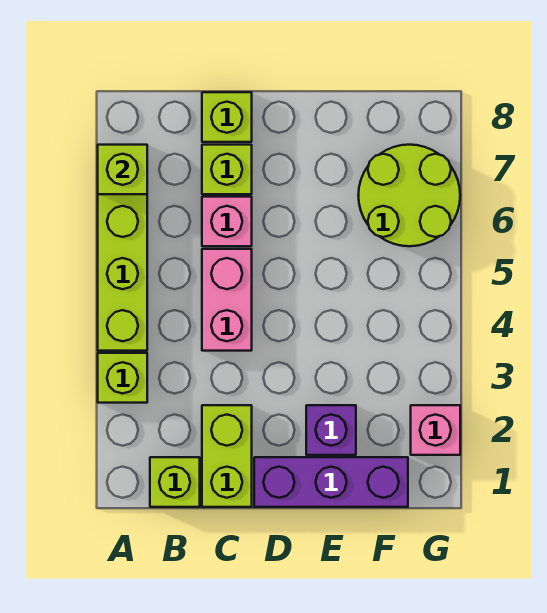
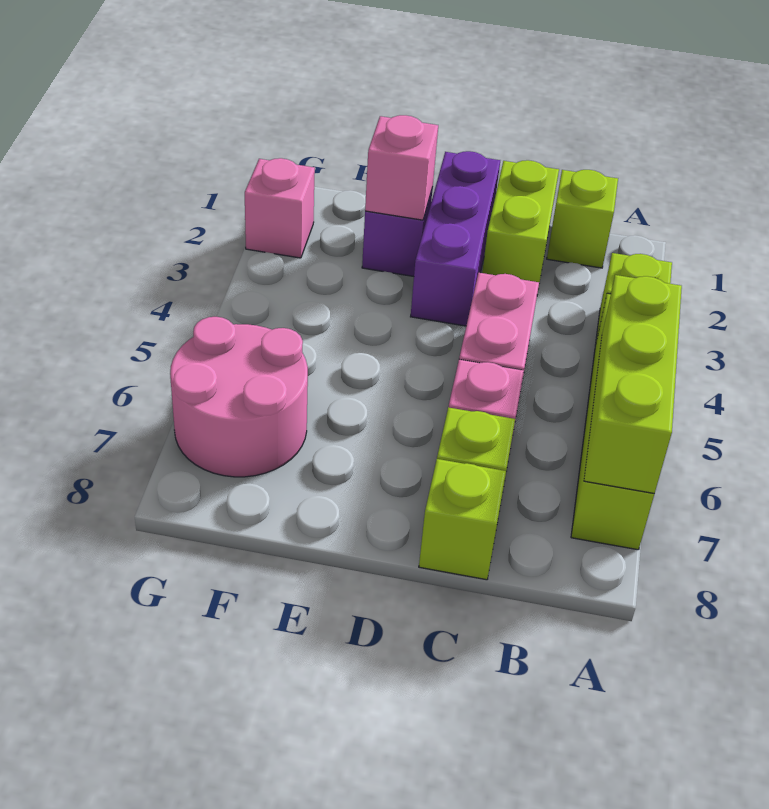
lime 1x1 brick [98,145,147,194] -> lime 1x3 brick [584,275,682,494]
purple 1x3 brick [254,457,408,507] -> purple 1x3 brick turned to [411,151,500,326]
none -> pink 1x1 brick [365,115,438,220]
lime 2x2 round brick [358,145,460,246] -> pink 2x2 round brick [170,317,308,477]

